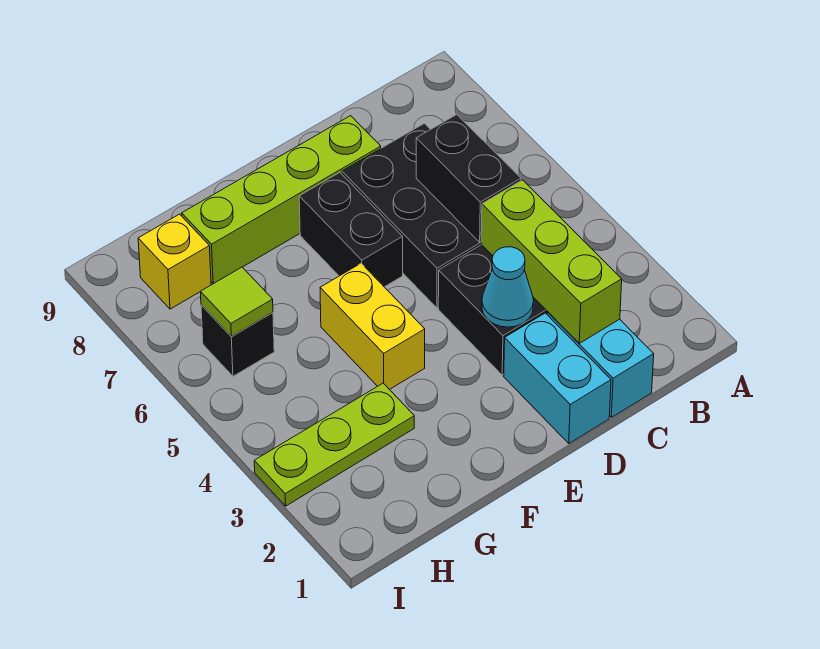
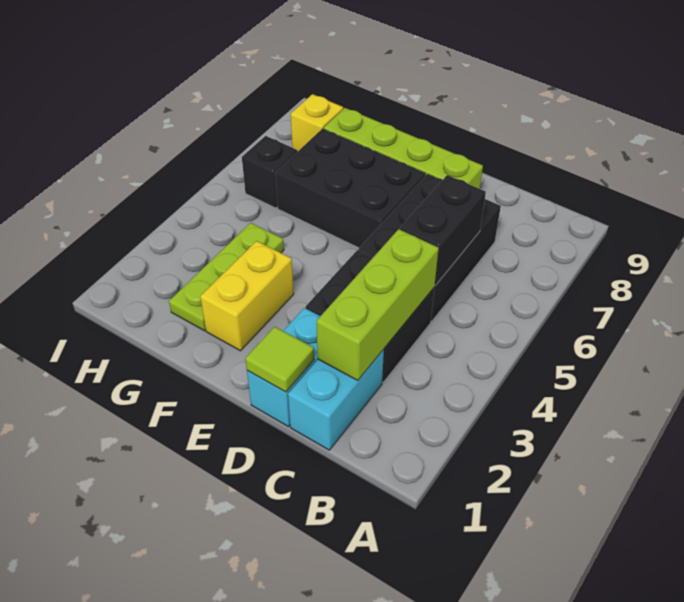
cyan 1x1 cone [482,247,534,327] -> none
black 1x2 brick [299,173,403,287] -> black 2x3 brick [275,129,425,248]
yellow 1x2 brick [320,263,425,390] -> yellow 1x2 brick moved to [200,241,294,351]
lime 1x3 plate [254,383,414,506] -> lime 1x3 plate turned to [169,223,284,331]
lime 1x1 tile [200,267,273,337] -> lime 1x1 tile moved to [245,327,314,392]

